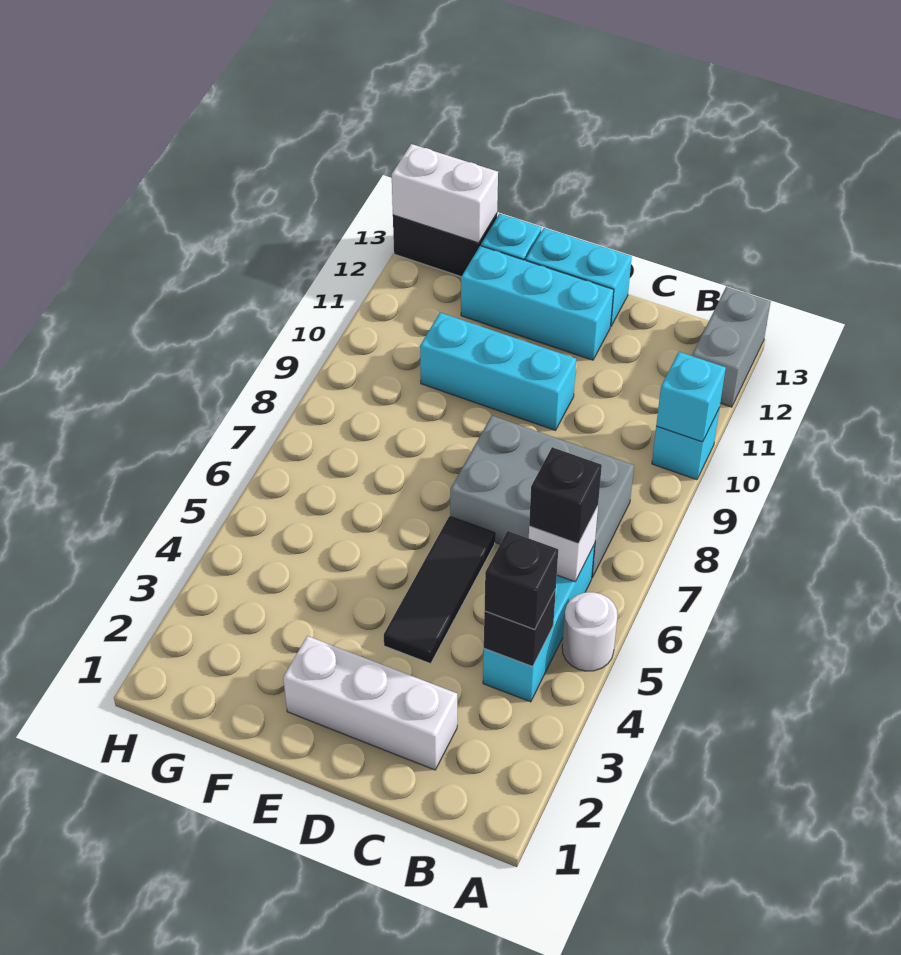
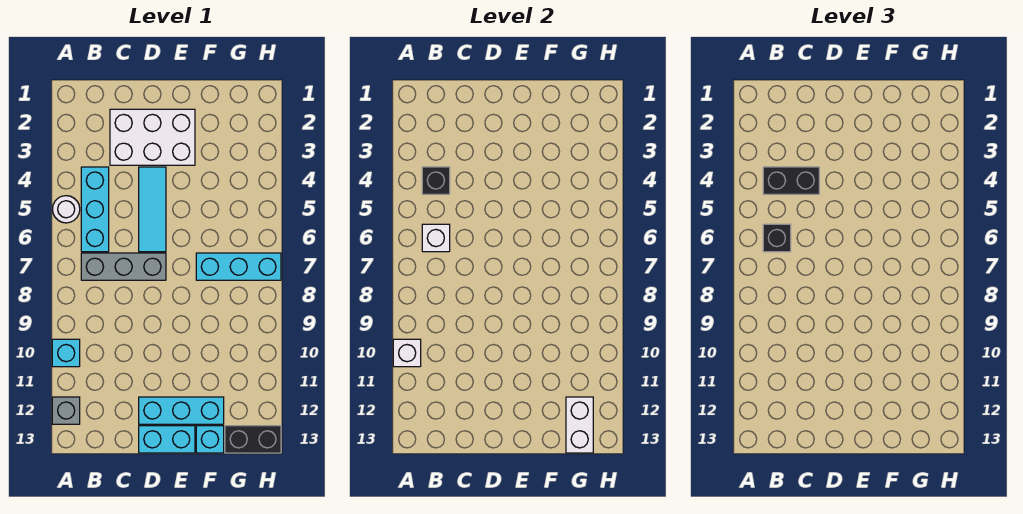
cyan 1x1 brick [656,352,726,442] -> white 1x1 brick [393,339,421,367]
grey 1x2 brick [692,287,771,407] -> grey 1x1 brick [52,397,80,424]
black 1x1 brick [485,531,558,630] -> black 1x2 brick [763,167,819,194]
grey 2x3 brick [450,416,634,577] -> grey 1x3 brick [81,253,166,280]
white 1x3 brick [283,636,457,770] -> white 2x3 brick [110,109,195,165]
black 1x3 tile [384,516,495,664] -> cyan 1x3 tile [139,167,166,252]
cyan 1x3 brick [420,313,576,430] -> cyan 1x3 brick moved to [196,253,281,280]
white 1x2 brick [392,144,498,243] -> white 1x2 brick turned to [566,397,593,453]

